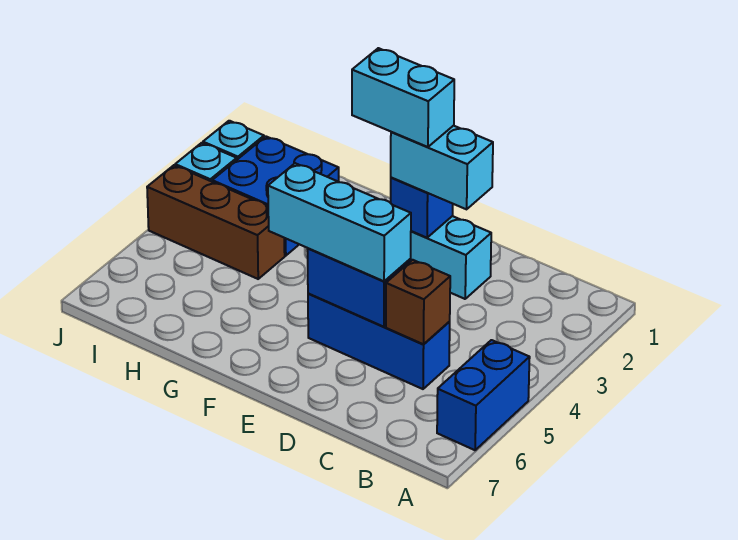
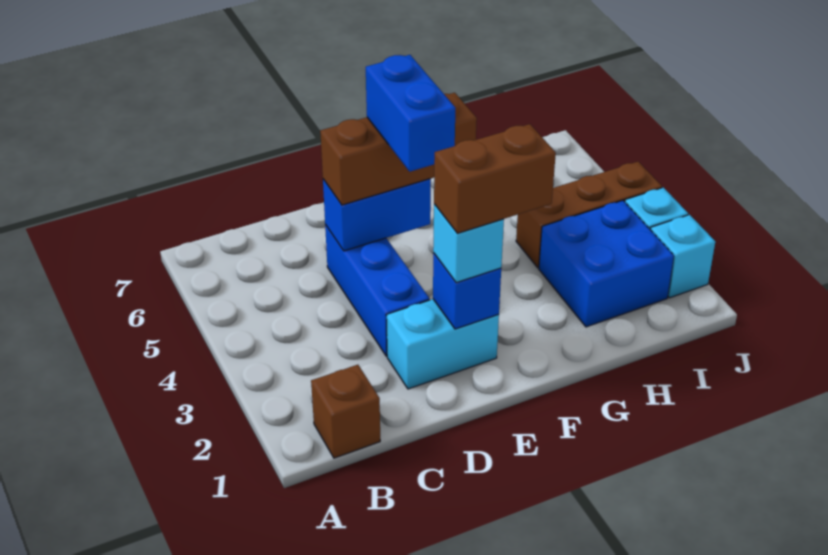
blue 1x2 brick [437,340,530,450] -> blue 1x2 brick moved to [366,55,455,172]
blue 1x3 brick [308,293,450,389] -> blue 1x3 brick turned to [325,225,430,356]
brown 1x1 brick [386,260,450,344] -> brown 1x1 brick moved to [311,365,380,458]
cyan 1x2 brick [391,126,493,209] -> cyan 1x1 brick [433,204,504,283]
cyan 1x3 brick [268,163,411,281] -> brown 1x3 brick [320,93,477,205]
cyan 1x2 brick [352,48,454,147] -> brown 1x2 brick [434,124,556,233]

